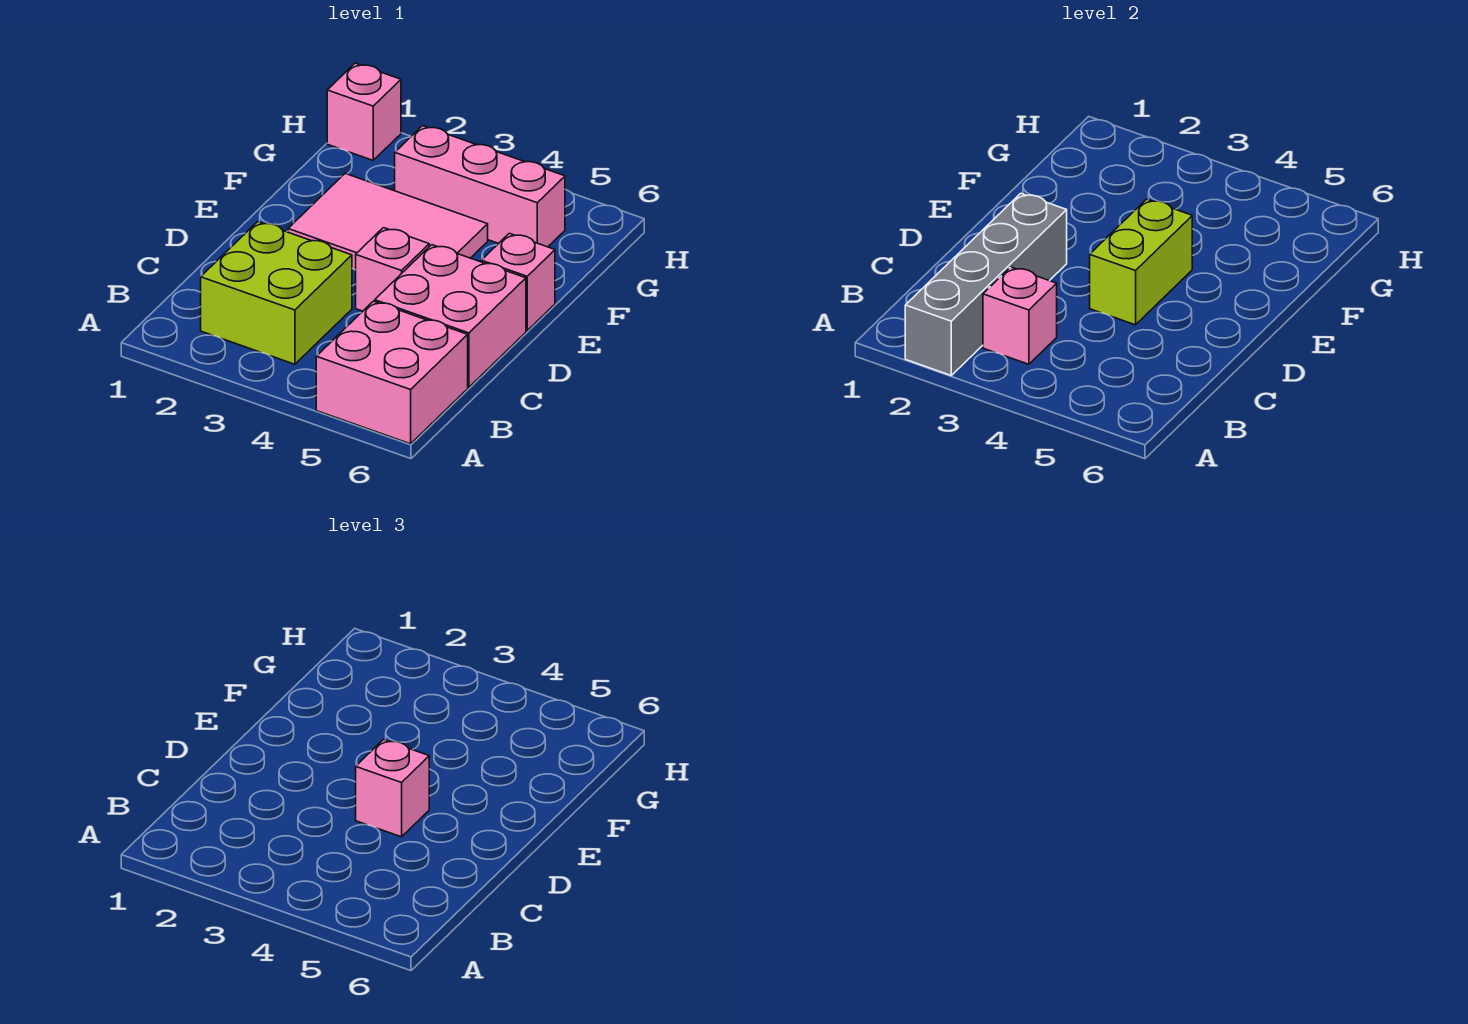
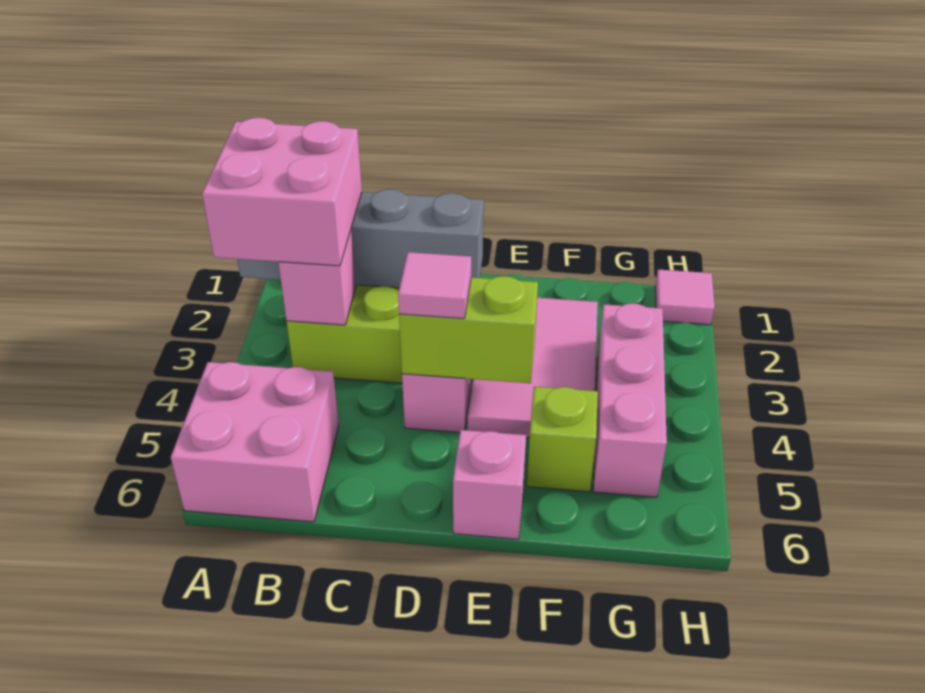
pink 2x2 brick [375,245,526,387] -> pink 2x2 brick moved to [202,118,362,266]
pink 1x1 brick [356,740,429,837] -> pink 1x1 tile [398,252,471,319]
none -> lime 1x1 brick [527,386,598,492]
pink 1x1 brick [327,63,401,160] -> pink 1x1 tile [655,269,715,325]

